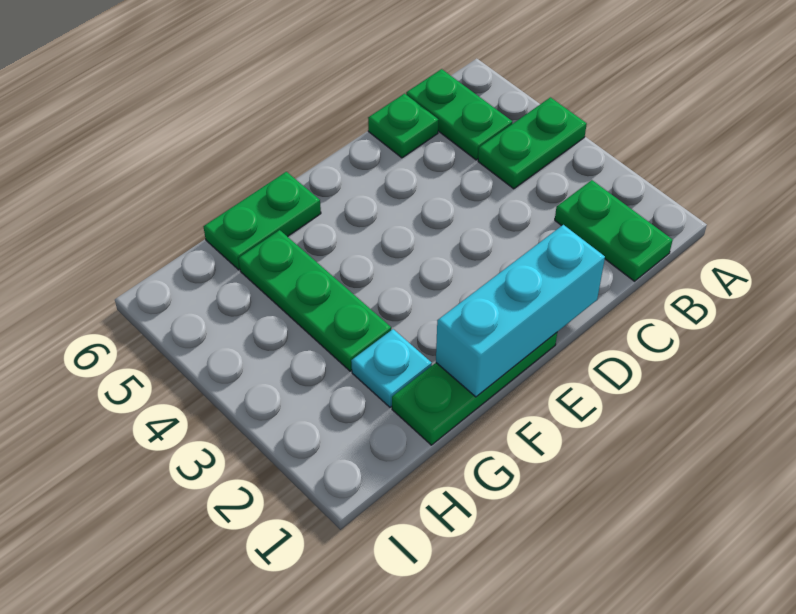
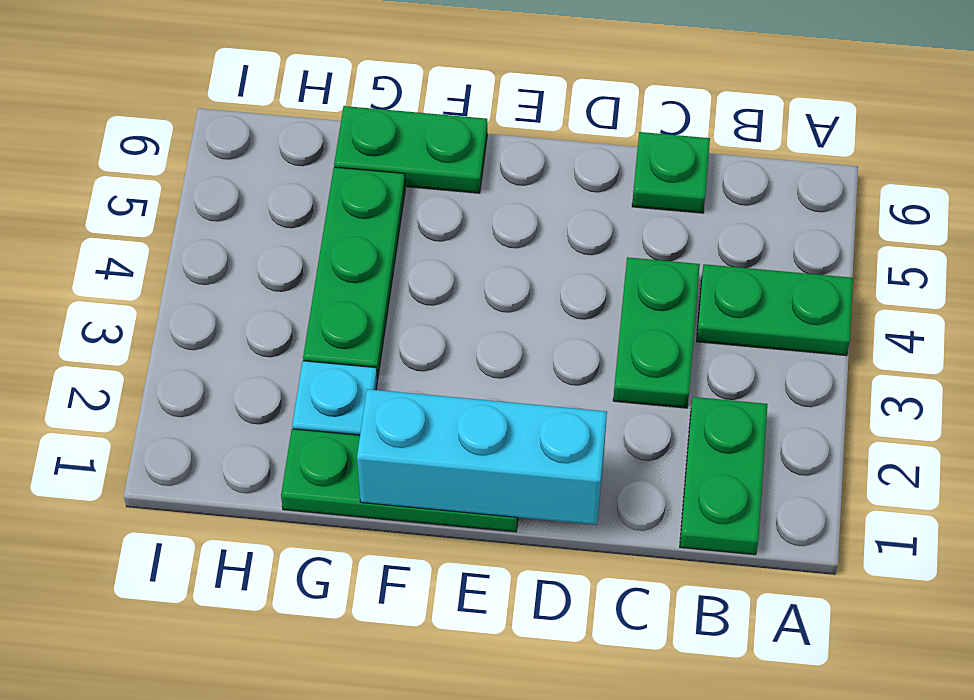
green 1x2 plate [406,69,512,160] -> green 1x2 plate moved to [613,257,700,408]

